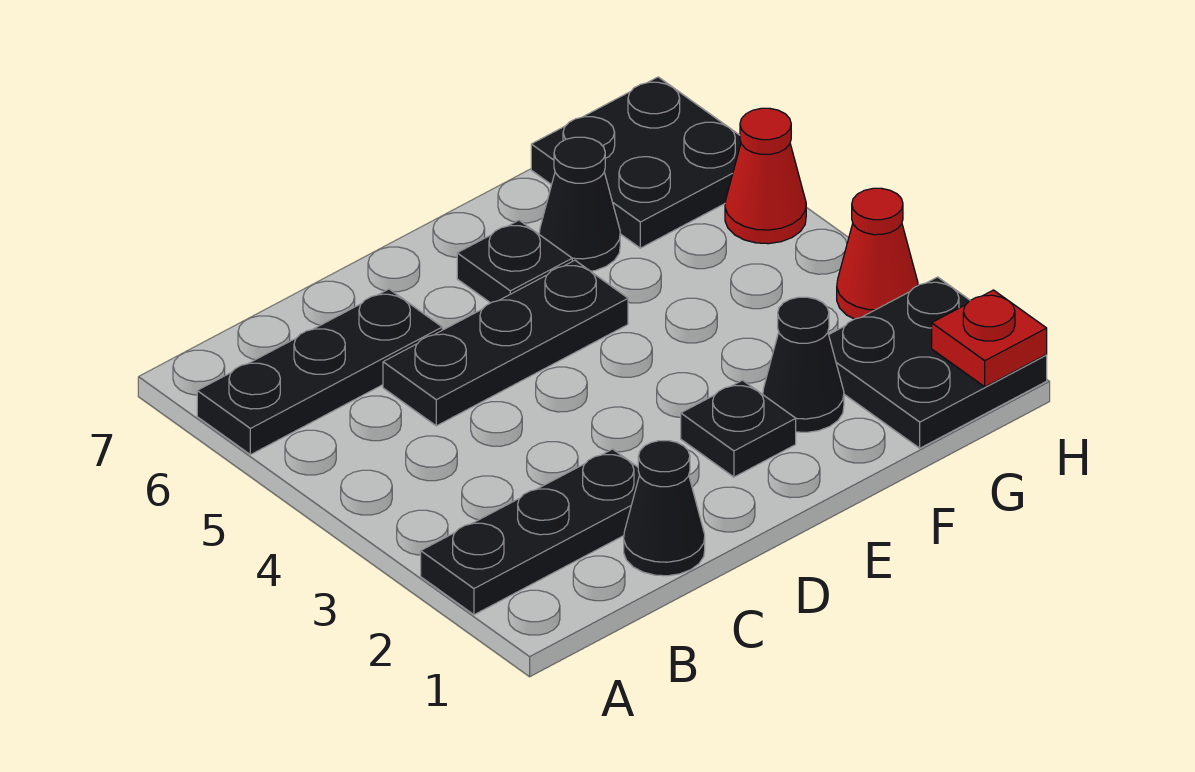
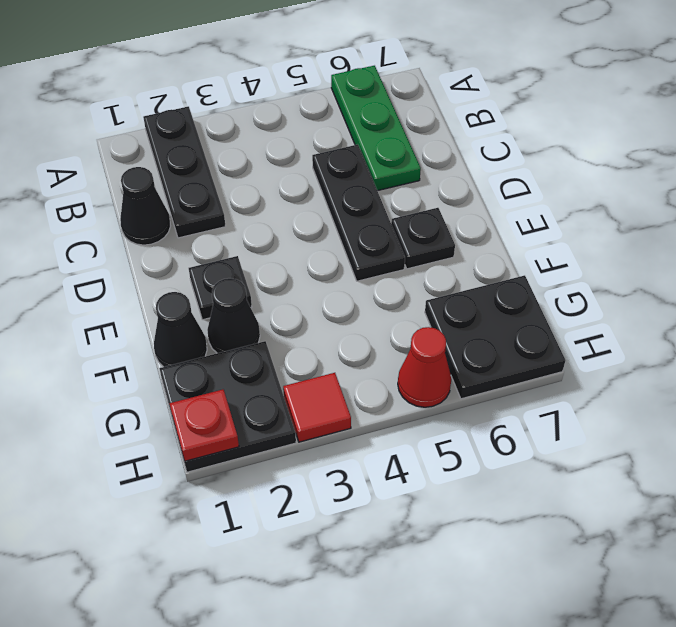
black 1x3 plate [197,289,442,455] -> green 1x3 plate [331,66,421,191]
black 1x1 cone [539,137,620,271] -> black 1x1 cone moved to [154,292,207,367]
red 1x1 cone [837,188,918,319] -> red 1x1 tile [283,373,351,442]

